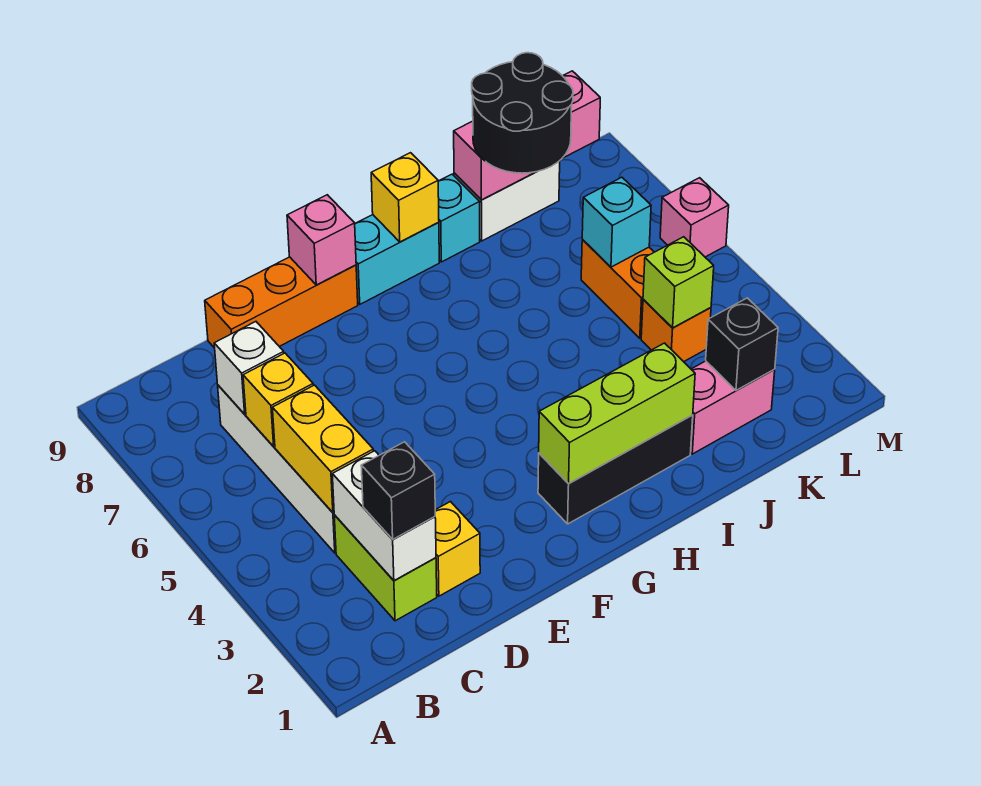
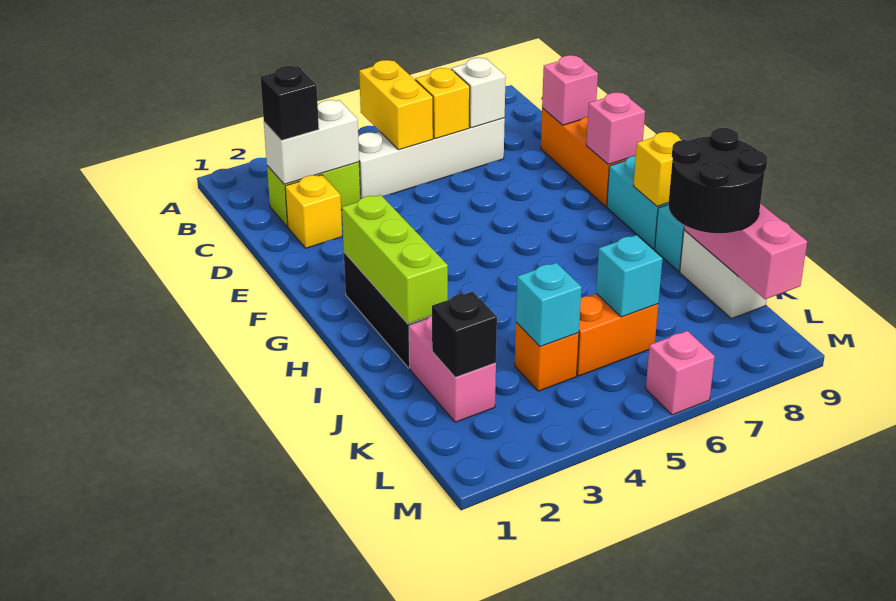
yellow 1x2 brick [273,385,373,513] -> yellow 1x2 brick turned to [359,60,433,150]
none -> pink 1x1 brick [542,55,598,125]
lime 1x1 brick [643,237,714,328] -> cyan 1x1 brick [516,263,582,347]

